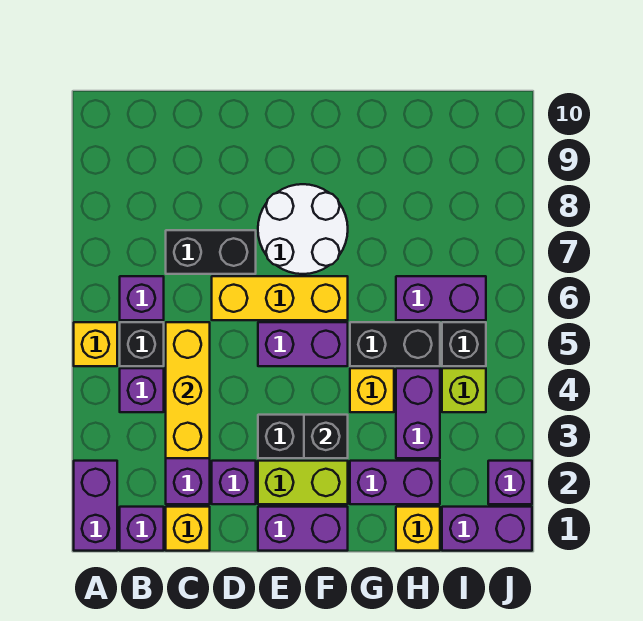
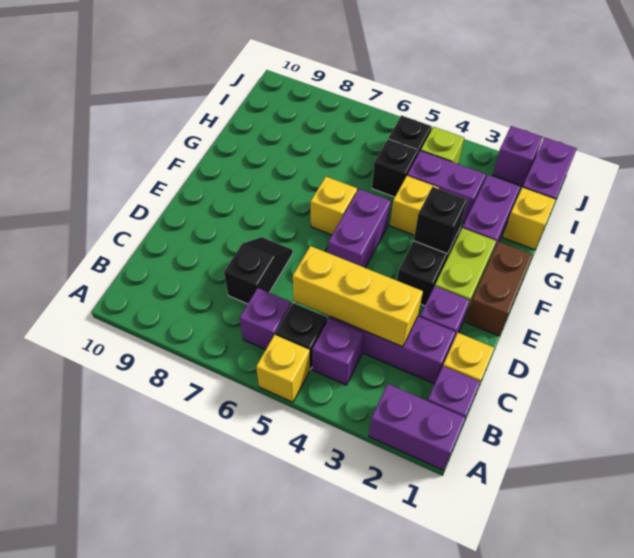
black 1x2 brick [166,230,256,274] -> black 1x2 slope [224,237,293,304]
yellow 1x3 brick [212,276,348,320] -> yellow 1x1 brick [311,177,357,235]
purple 1x2 brick [258,507,348,551] -> brown 1x2 brick [465,242,533,336]
white 2x2 round brick [258,184,348,274] -> none
black 1x2 brick [350,322,440,366] -> black 1x1 brick [372,139,419,197]
purple 1x2 brick [396,276,486,320] -> none

